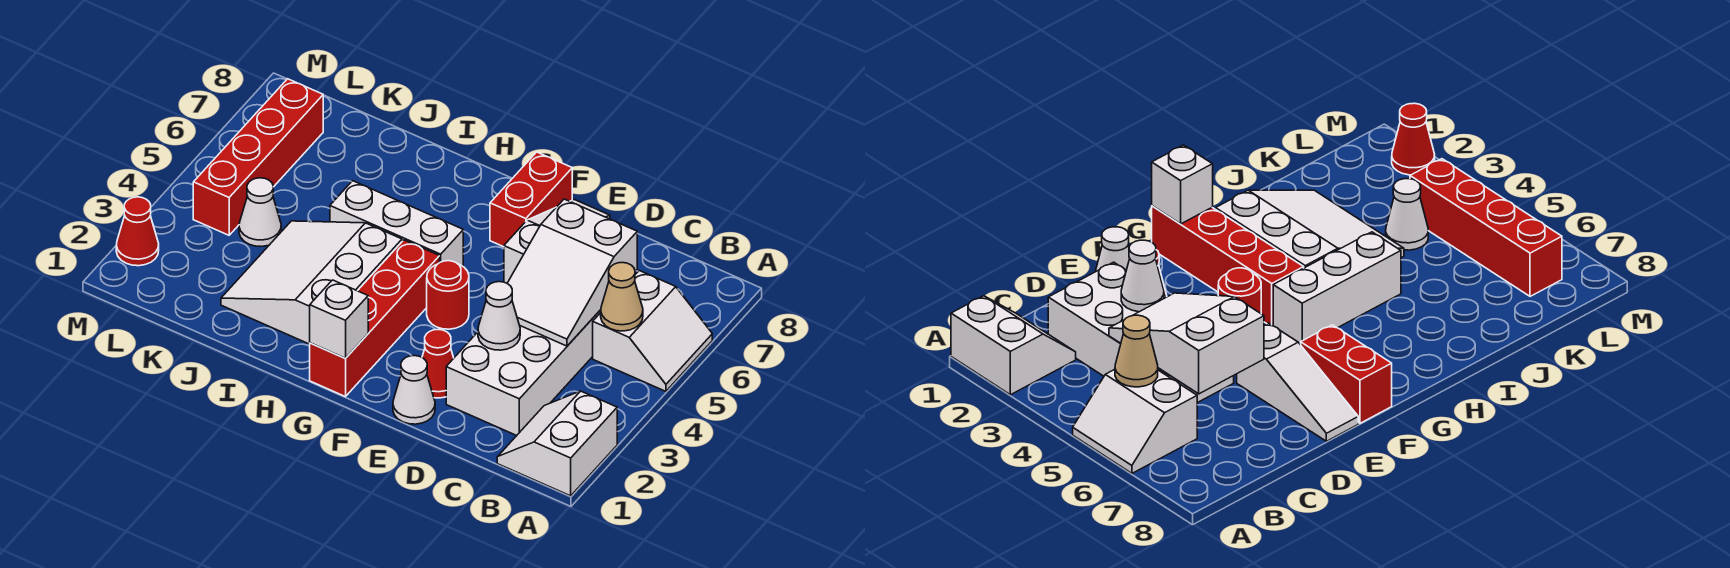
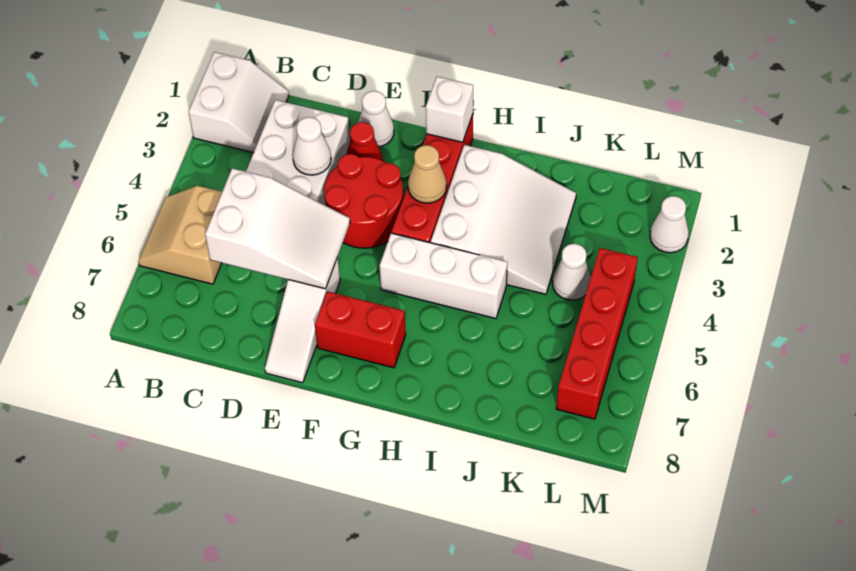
white 2x2 slope [593,271,712,391] -> tan 2x2 slope [138,186,222,284]
tan 1x1 cone [601,262,643,331] -> tan 1x1 cone moved to [408,145,447,203]
white 2x3 slope [507,199,637,346] -> white 2x3 slope turned to [205,168,350,289]
red 1x1 round brick [427,261,469,329] -> red 2x2 round brick [324,154,403,248]
red 1x2 brick [490,152,572,247] -> red 1x2 brick turned to [315,291,406,368]
red 1x1 cone [116,197,159,266] -> white 1x1 cone [650,196,689,253]

